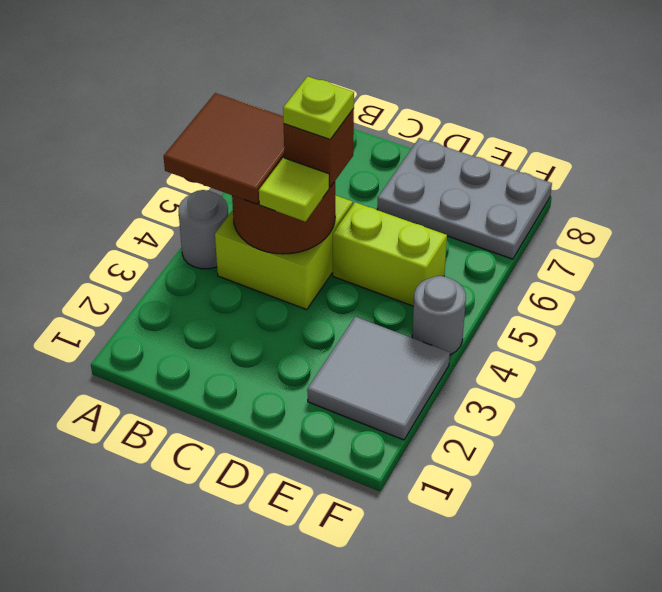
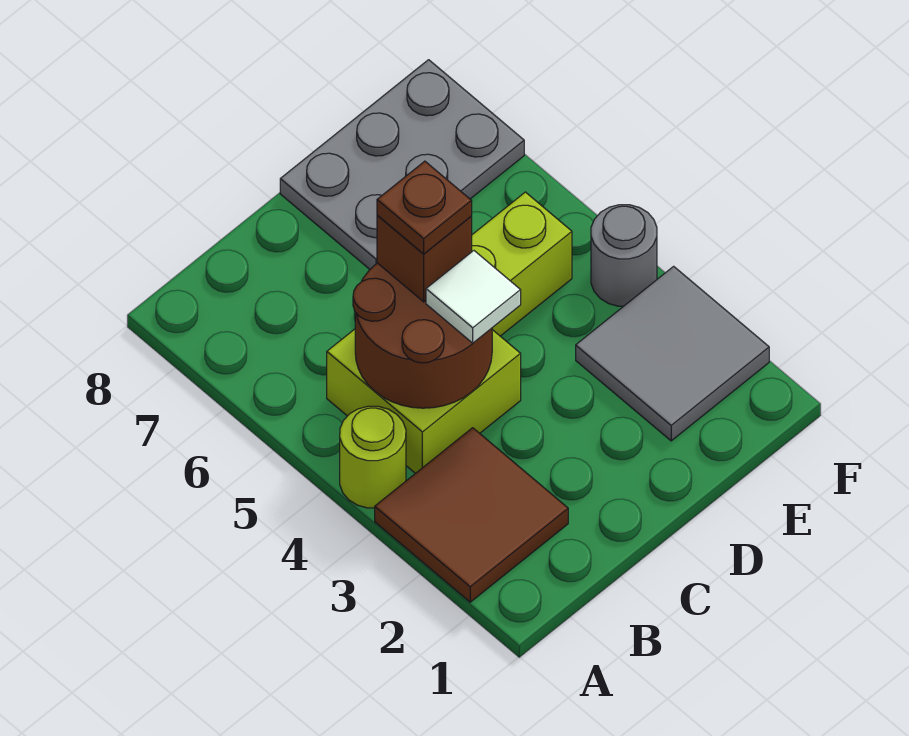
grey 1x1 round brick [179,190,228,269] -> lime 1x1 round brick [340,406,406,508]
brown 2x2 tile [164,93,284,204] -> brown 2x2 tile moved to [375,428,568,602]
lime 1x1 tile [259,158,329,222] -> white 1x1 tile [426,251,521,343]
lime 1x1 plate [283,76,354,139] -> brown 1x1 plate [377,161,472,254]

